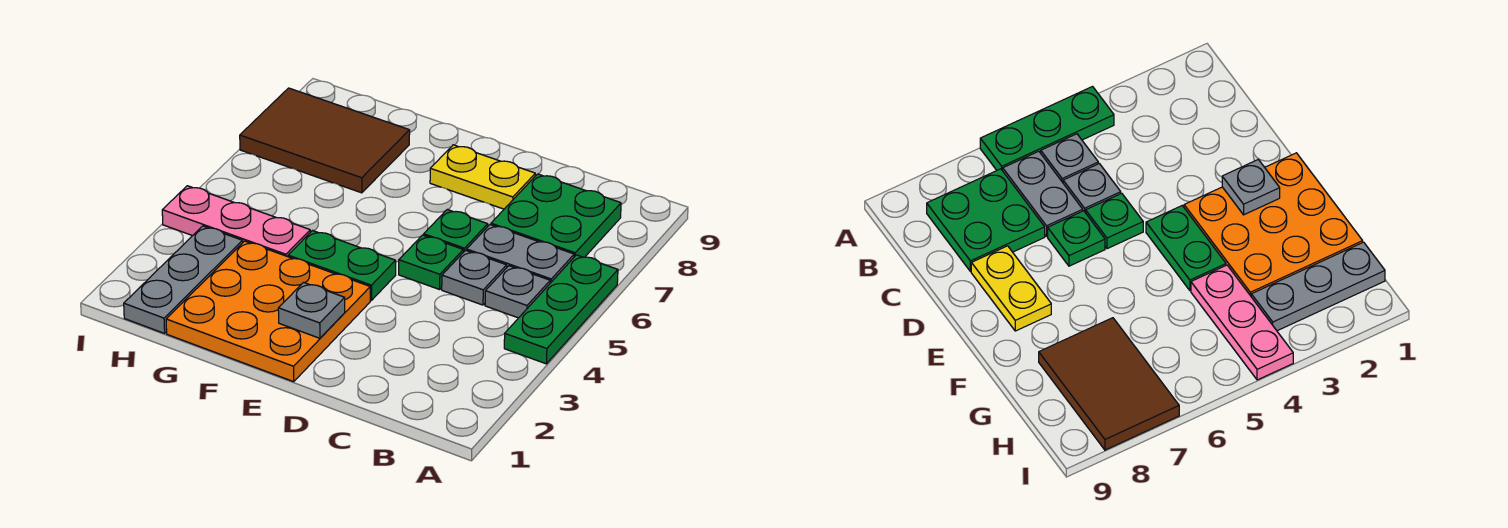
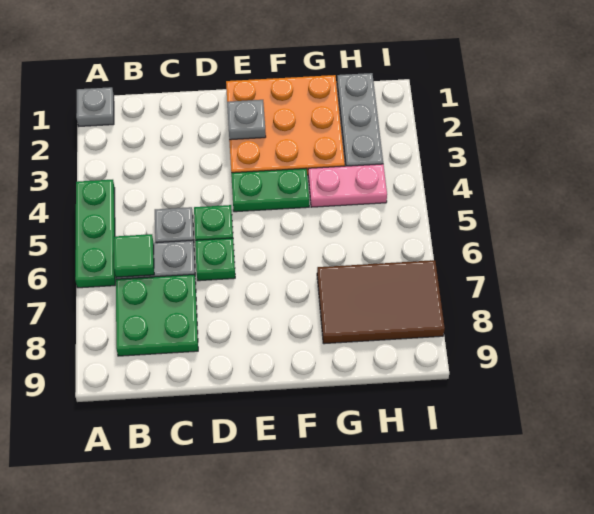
grey 1x1 plate [485,266,550,318] -> grey 1x1 plate moved to [76,87,114,126]
none -> green 1x1 tile [114,234,154,277]
yellow 1x2 plate [430,145,535,209] -> none
pink 1x3 plate [162,186,310,257] -> pink 1x2 plate [308,164,387,207]

